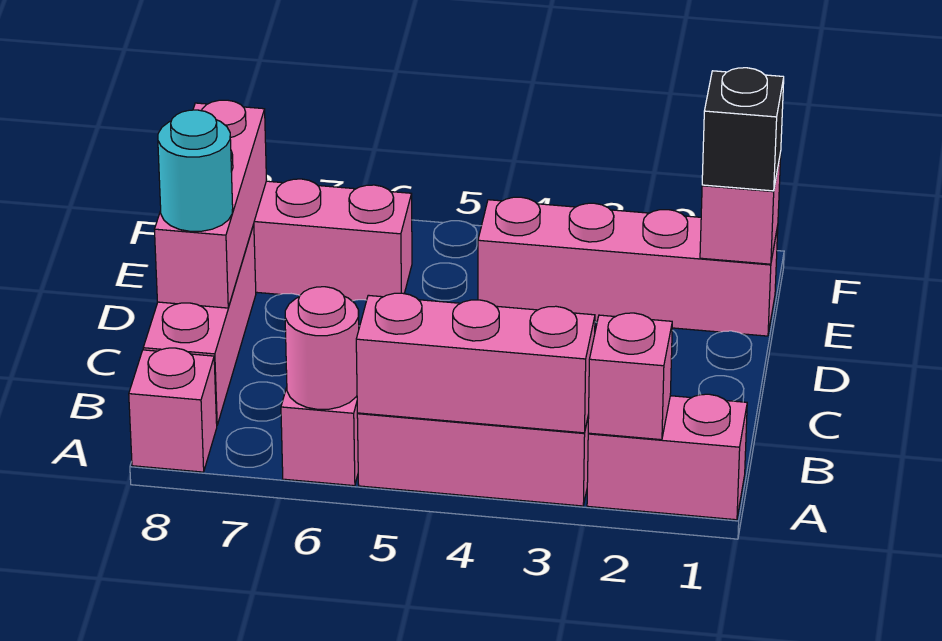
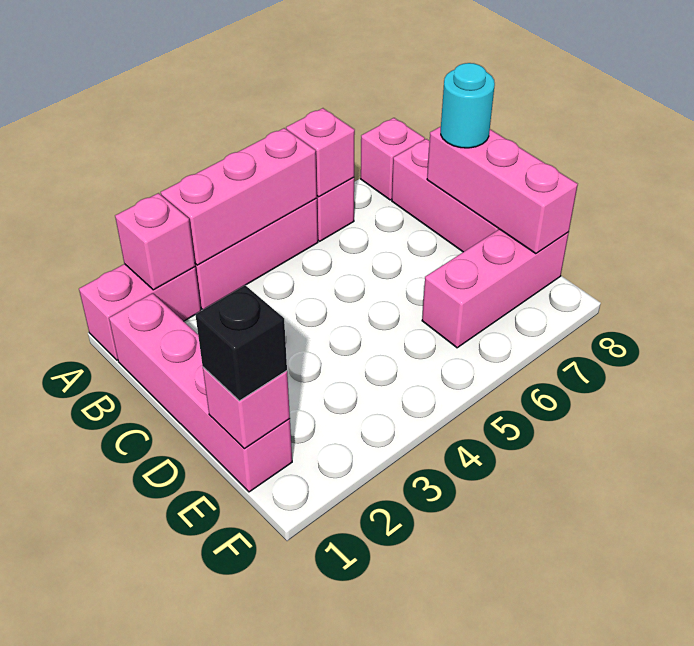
pink 1x1 round brick [285,287,359,409] -> pink 1x1 brick [286,108,355,197]
pink 1x4 brick [478,197,778,336] -> pink 1x4 brick turned to [109,293,292,492]

